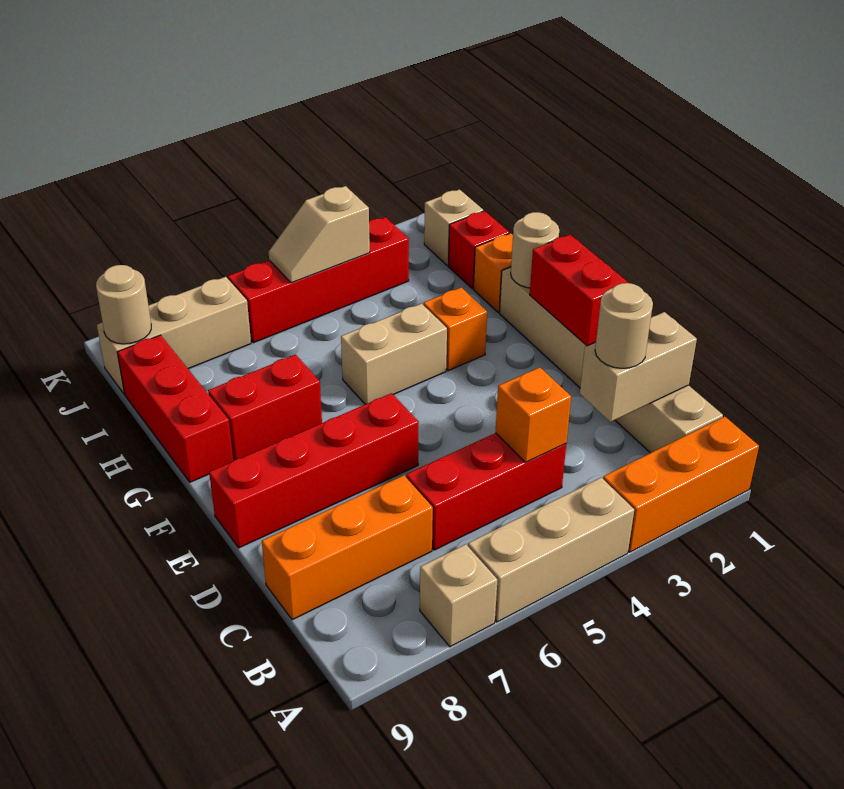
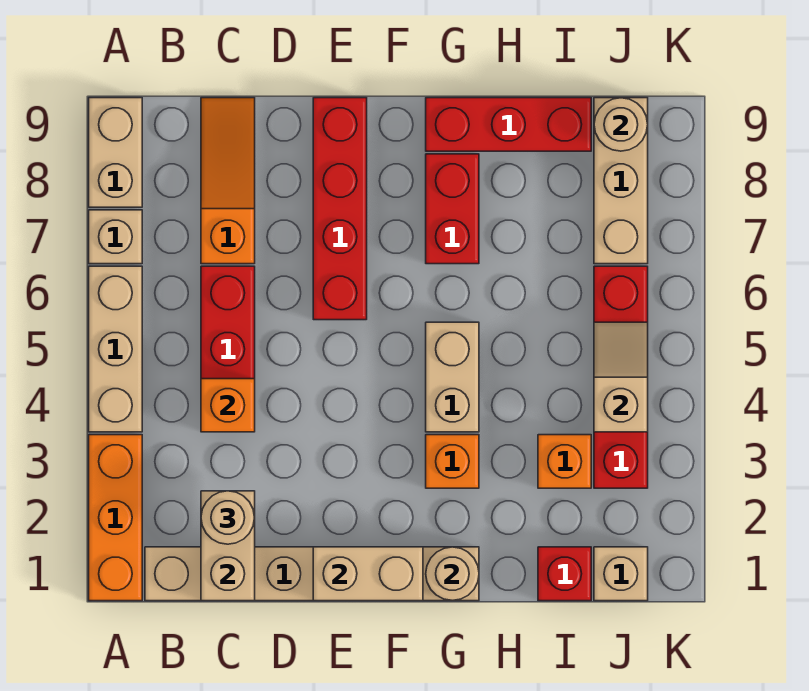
none -> tan 1x2 brick [89,98,142,207]
orange 1x3 brick [262,475,433,620] -> orange 1x3 slope [201,98,255,264]
red 1x2 brick [530,235,629,346] -> tan 1x2 brick [313,547,423,601]
orange 1x1 brick [474,233,513,312] -> orange 1x1 brick moved to [538,435,591,488]

